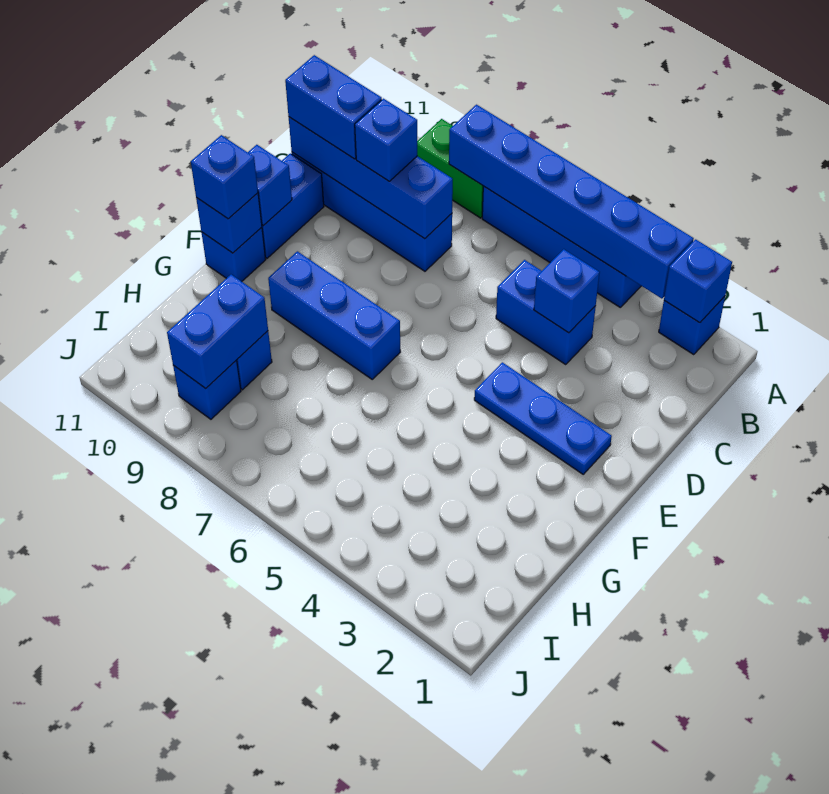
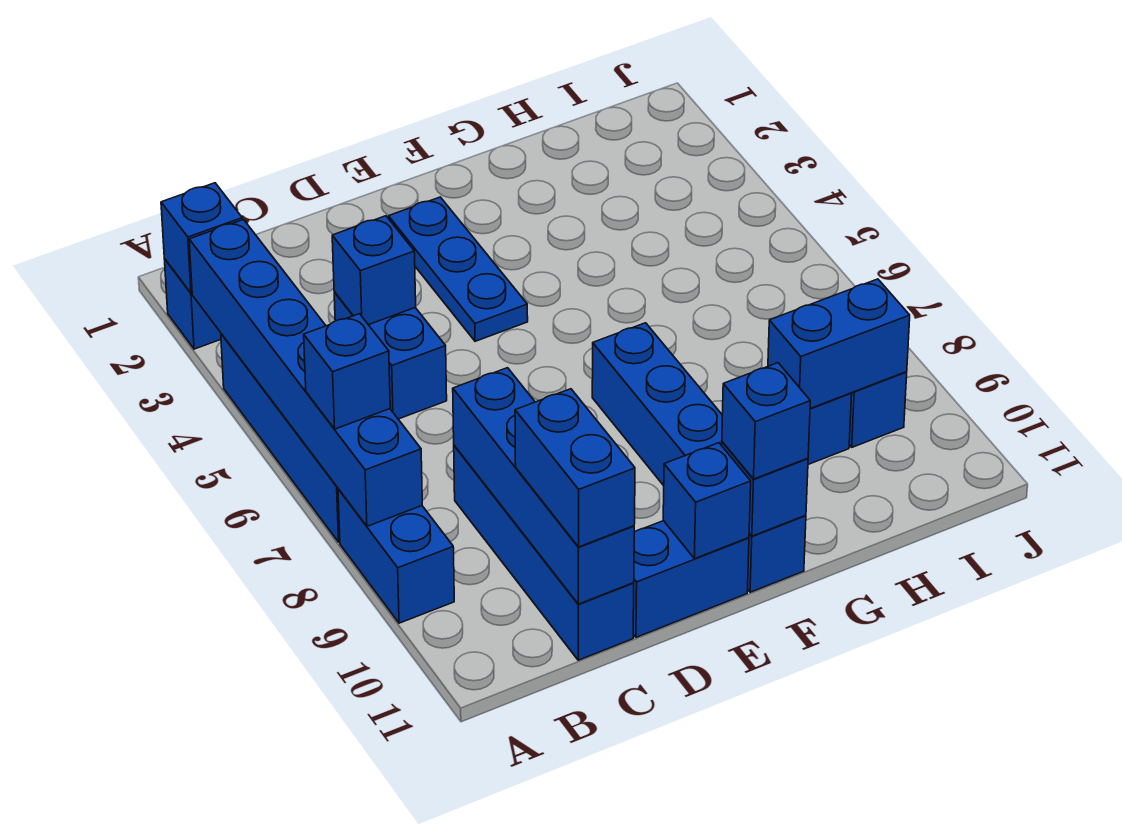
green 1x2 brick [417,119,483,218] -> blue 1x2 brick [338,489,454,623]
blue 1x1 brick [355,99,417,181] -> blue 1x1 brick moved to [304,314,390,429]

